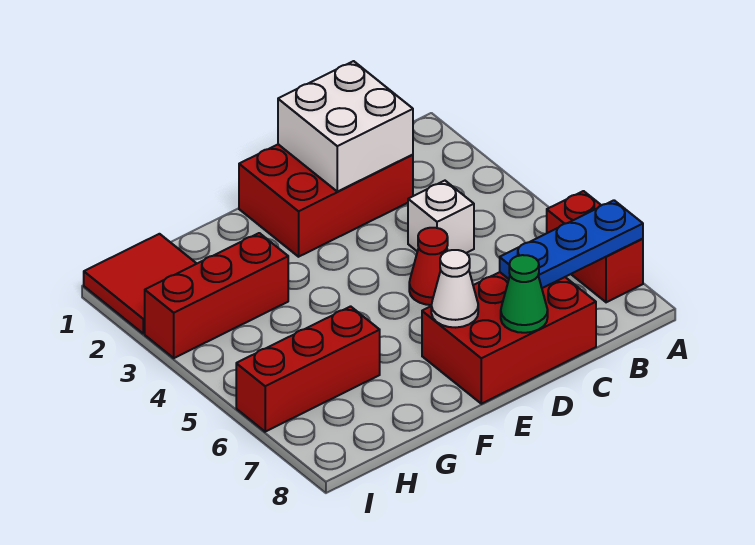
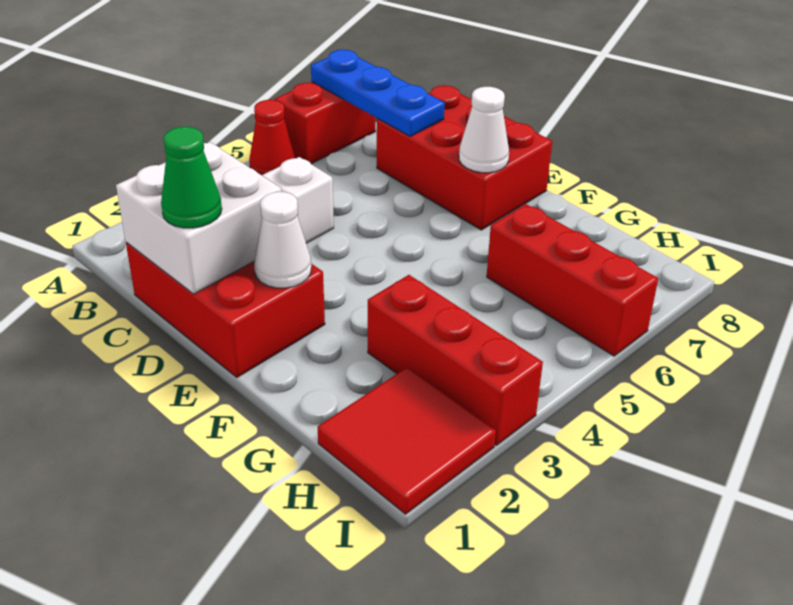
red 1x1 cone [409,228,448,305] -> red 1x1 cone moved to [249,100,296,175]
green 1x1 cone [501,255,548,333] -> green 1x1 cone moved to [161,127,222,228]
none -> white 1x1 cone [254,192,311,288]

